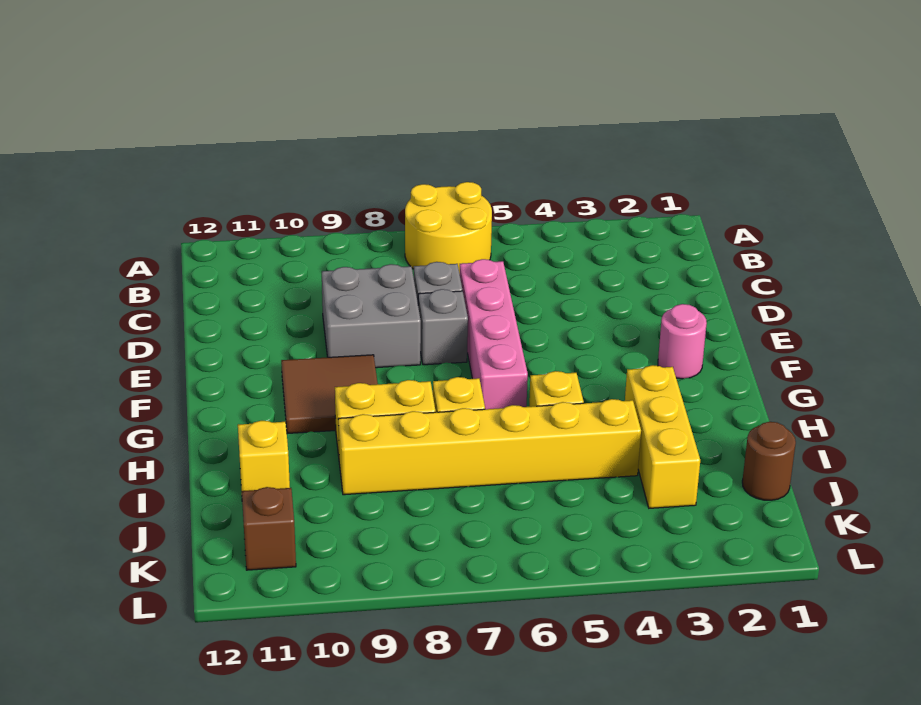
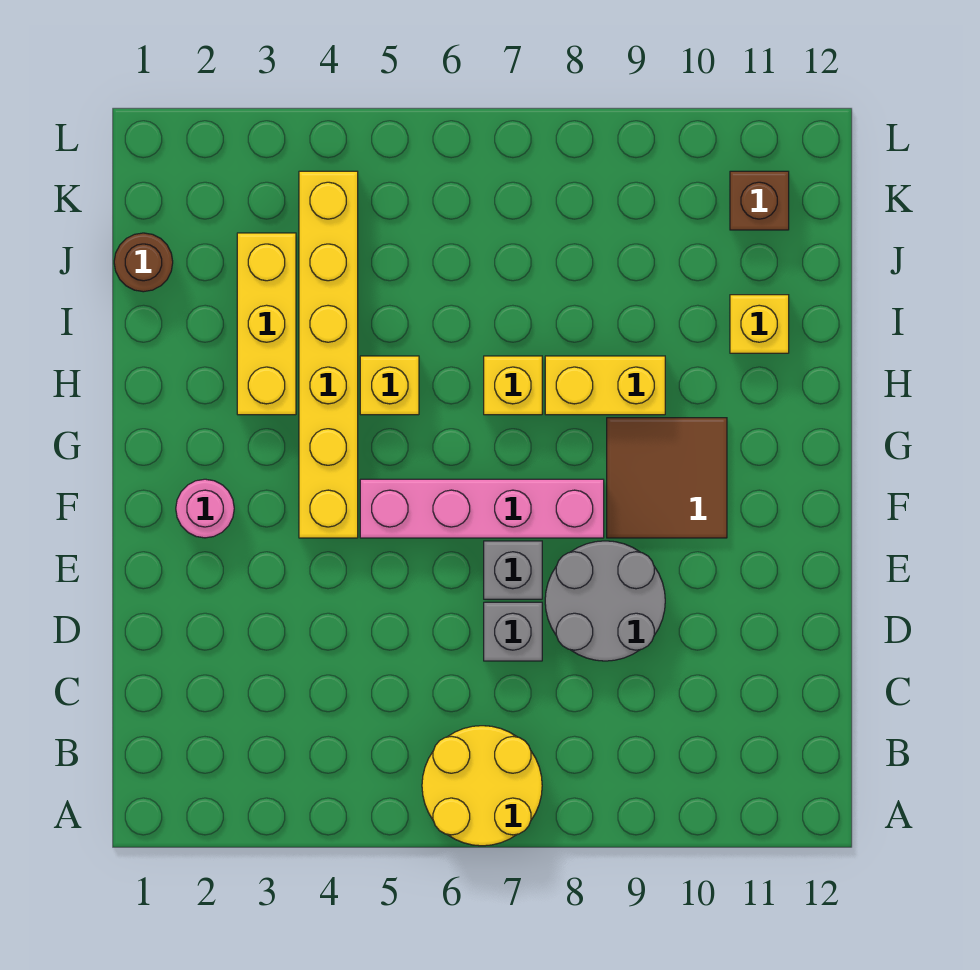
pink 1x4 brick [460,259,528,409] -> pink 1x4 brick turned to [360,479,604,538]
grey 2x2 brick [322,264,421,368] -> grey 2x2 round brick [545,541,665,661]
yellow 1x6 brick [338,399,641,495] -> yellow 1x6 brick turned to [299,171,358,538]

